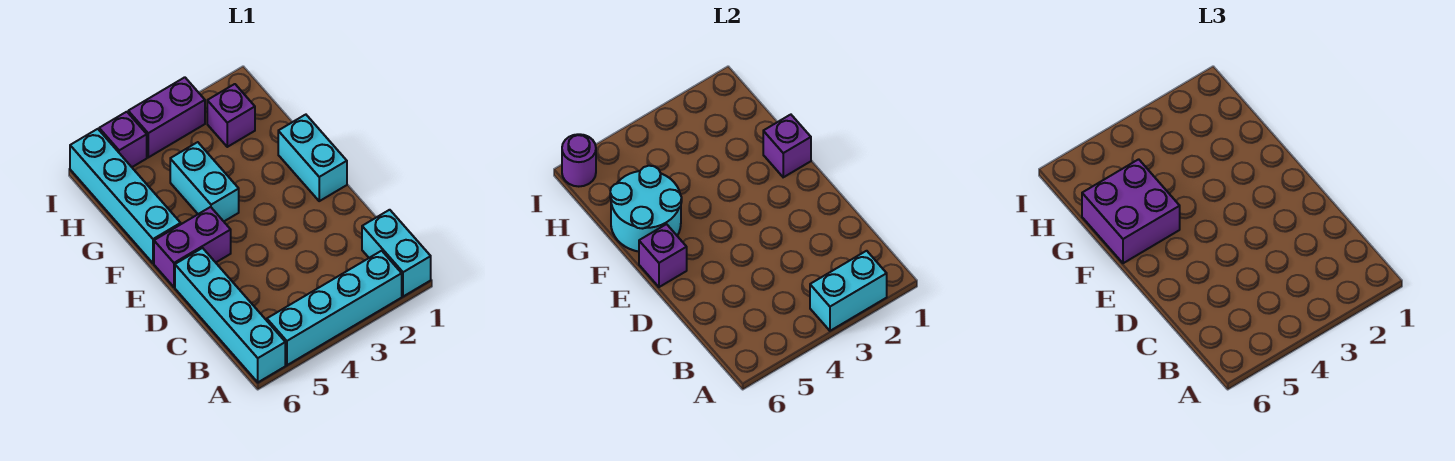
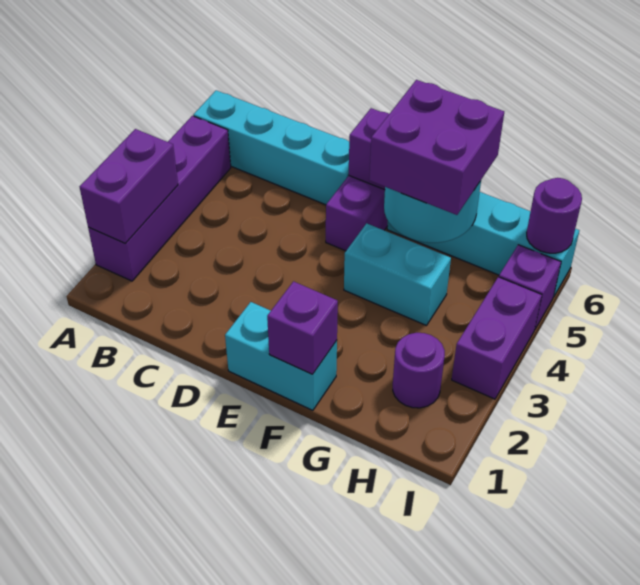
cyan 1x2 brick [362,210,431,297] -> none
cyan 1x4 brick [267,251,402,365] -> purple 1x4 brick [88,116,231,281]
cyan 1x2 brick [810,251,887,331] -> purple 1x2 brick [80,129,178,244]
purple 1x1 brick [207,84,255,147] -> purple 1x1 round brick [393,333,445,408]

